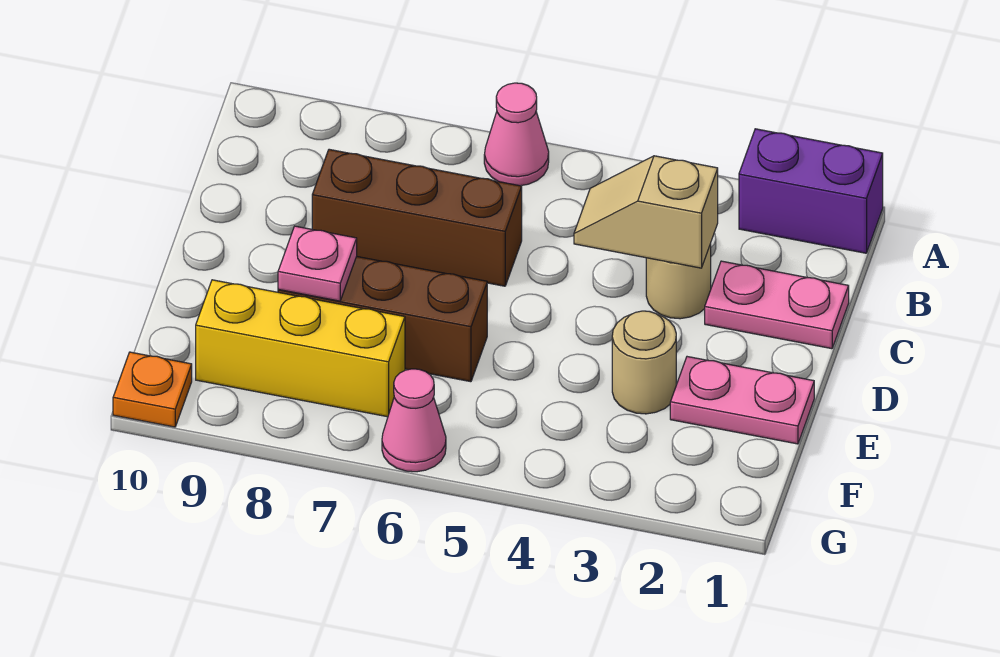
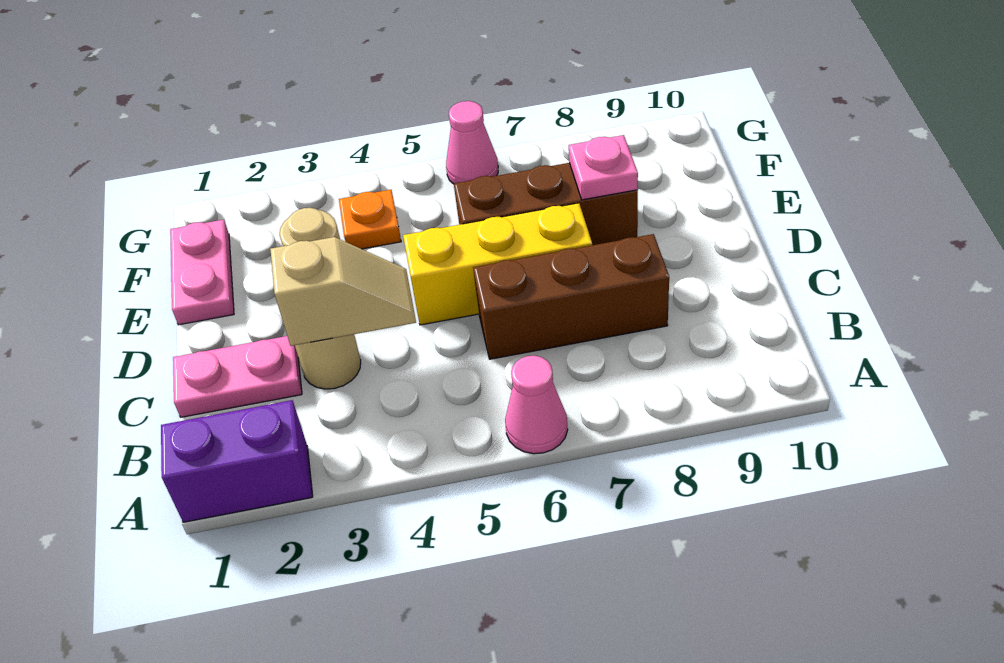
pink 1x2 plate [670,357,814,444] -> pink 1x2 plate turned to [170,220,234,325]
yellow 1x3 brick [196,280,405,417] -> yellow 1x3 brick moved to [403,203,592,325]
orange 1x1 plate [113,352,192,427] -> orange 1x1 plate moved to [339,190,401,249]

